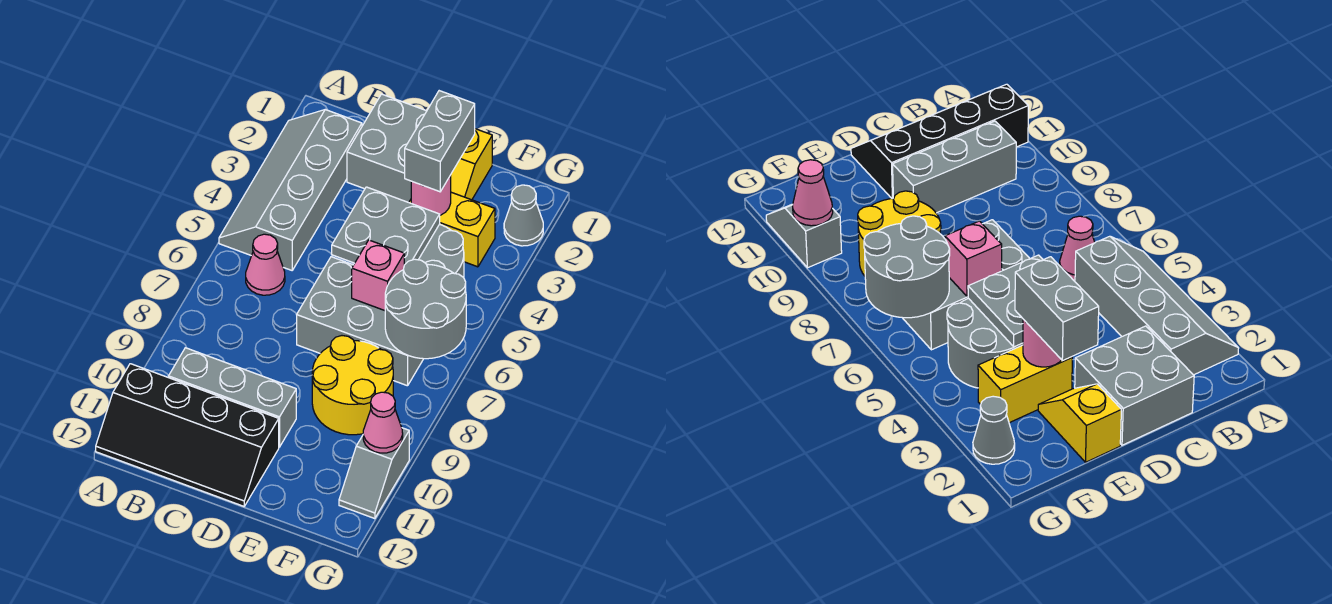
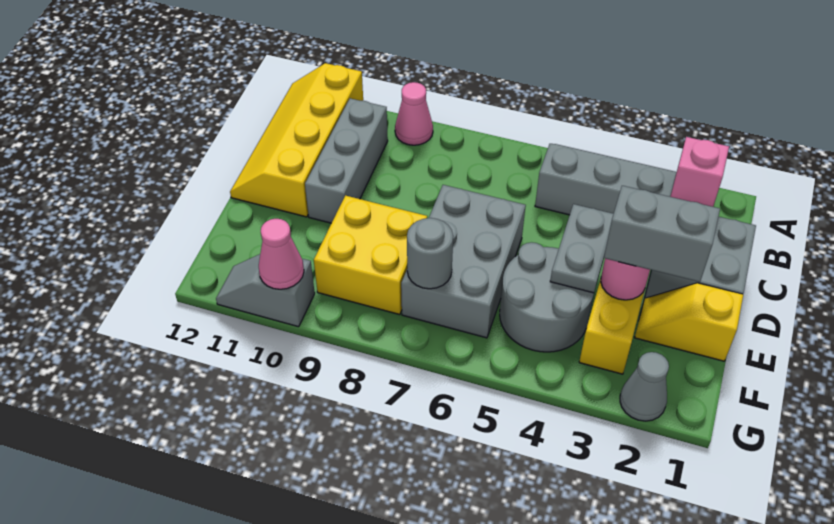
black 2x4 slope [96,364,279,506] -> yellow 2x4 slope [230,63,363,217]
pink 1x1 cone [246,234,285,295] -> pink 1x1 cone moved to [395,82,433,145]
grey 2x2 plate [332,187,440,265] -> grey 1x2 plate [550,204,613,293]
pink 1x1 brick [352,240,404,311] -> pink 1x1 brick moved to [671,137,729,207]
yellow 2x2 round brick [312,336,393,435] -> yellow 2x2 brick [314,195,427,315]
grey 2x2 round brick [385,259,466,359] -> grey 1x1 round brick [407,218,453,289]

